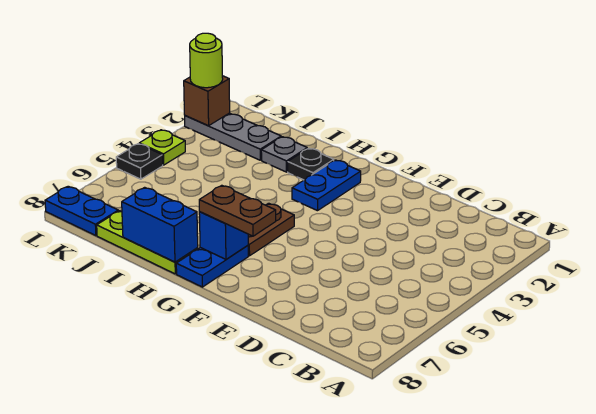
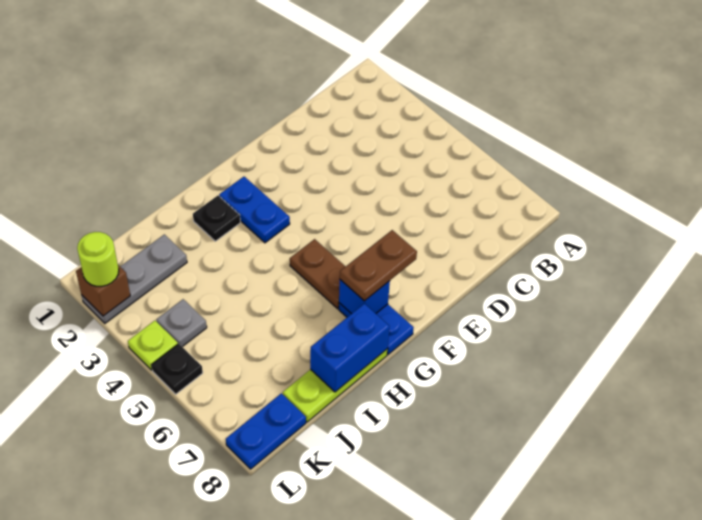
grey 1x1 plate [261,137,307,172] -> grey 1x1 plate moved to [156,299,207,347]

